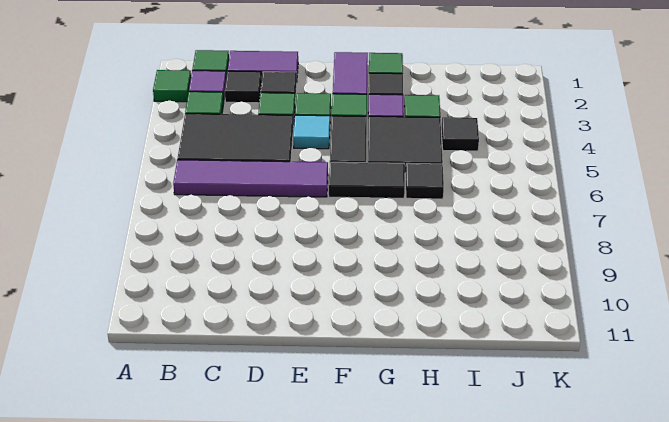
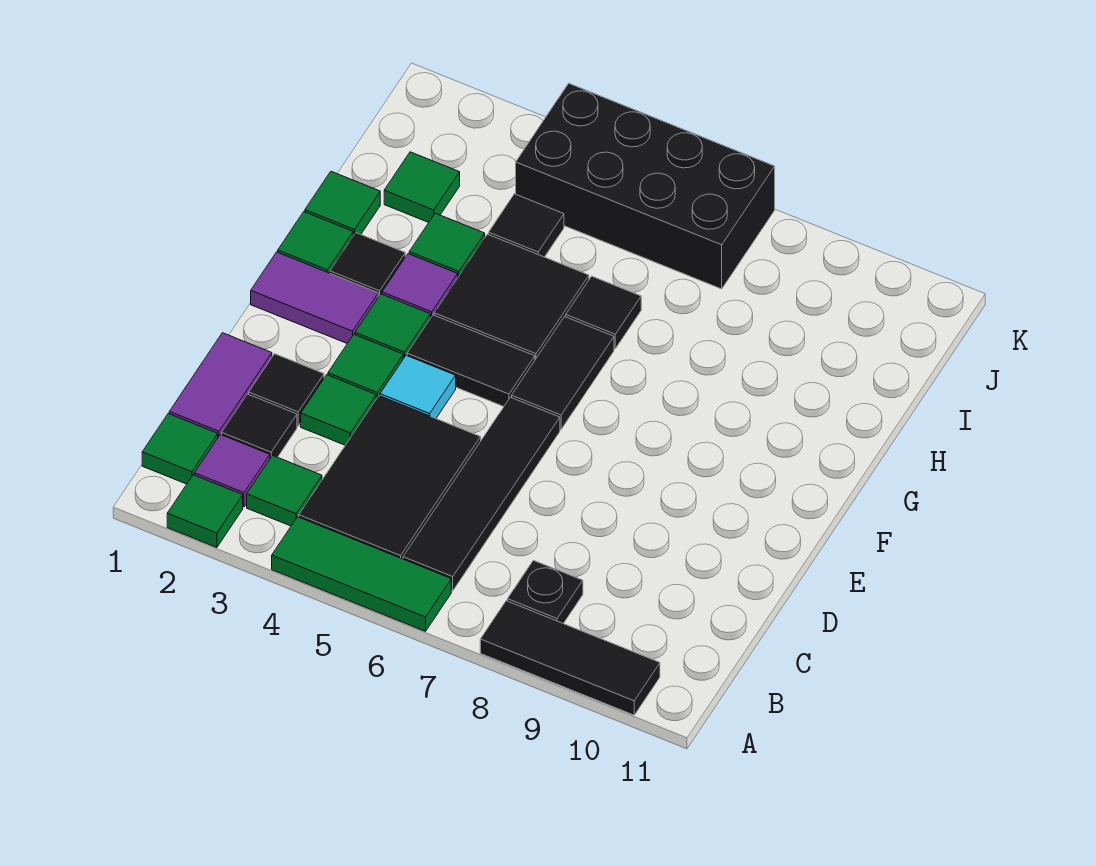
none -> green 1x3 tile [272,517,451,631]
none -> black 1x3 tile [480,601,660,715]
purple 1x4 tile [173,160,328,197] -> black 1x4 tile [403,397,560,591]
none -> black 1x1 plate [507,560,583,624]
none -> green 1x1 tile [305,171,380,236]
none -> green 1x1 tile [384,152,460,222]
none -> black 2x4 brick [516,83,775,289]

